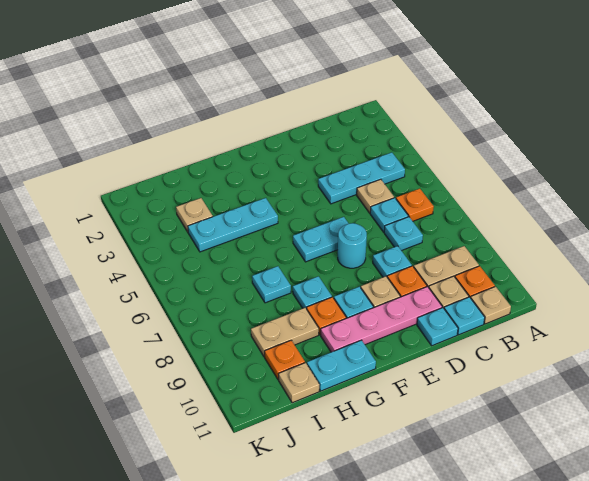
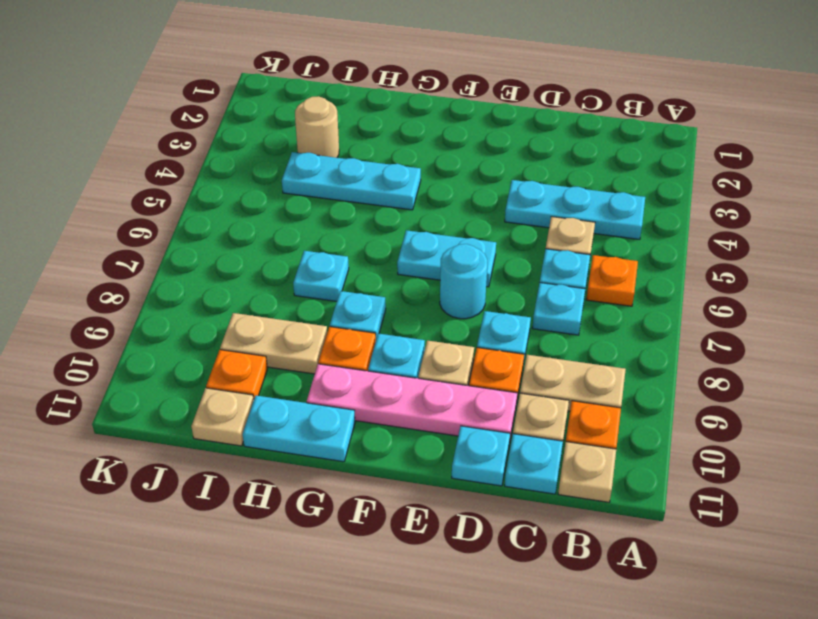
tan 1x1 plate [176,198,213,232] -> tan 1x1 round brick [295,96,339,158]

